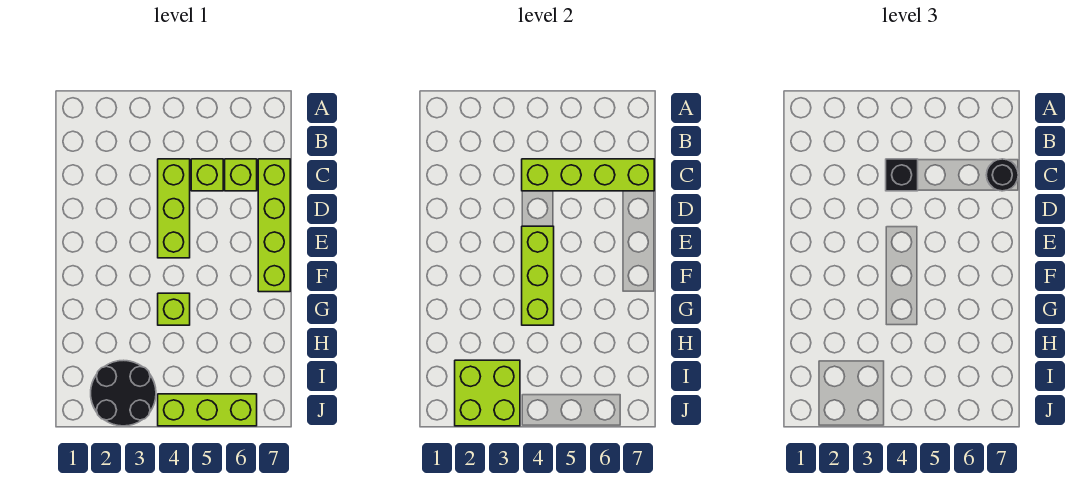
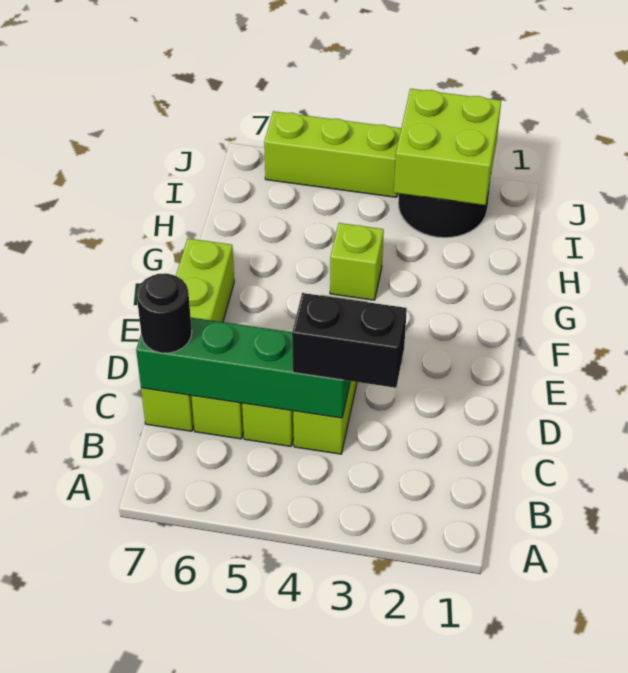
lime 1x4 brick [522,159,654,191] -> green 1x4 brick [136,318,350,418]
black 1x1 brick [886,159,918,191] -> black 1x2 brick [292,293,407,388]
lime 1x3 brick [522,226,554,325] -> none

